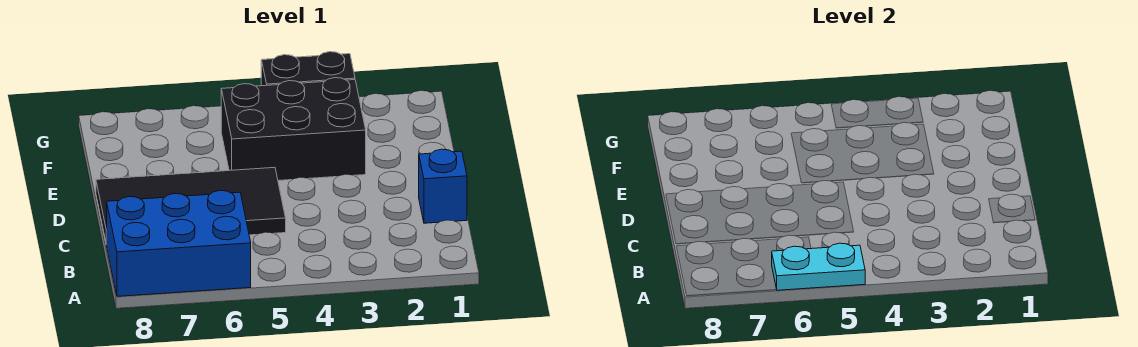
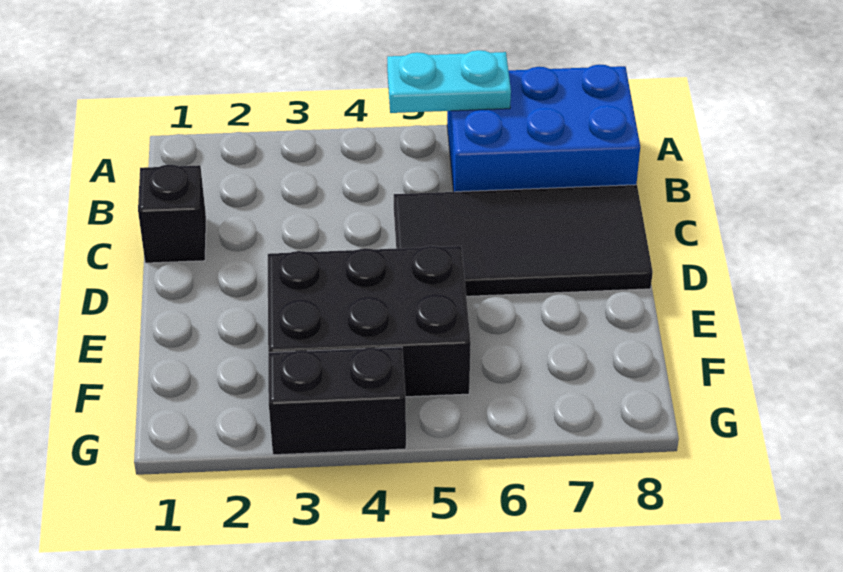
blue 1x1 brick [419,149,467,223] -> black 1x1 brick [138,165,206,263]

